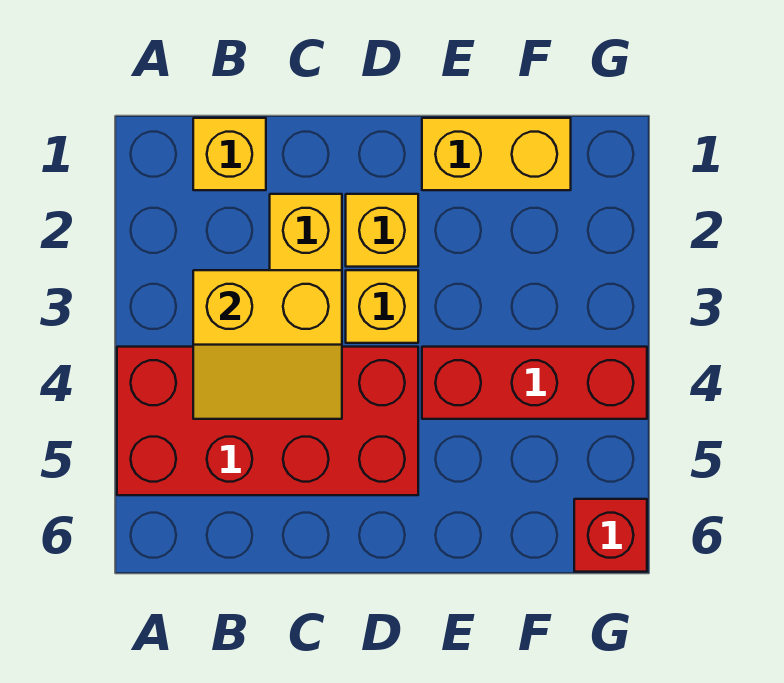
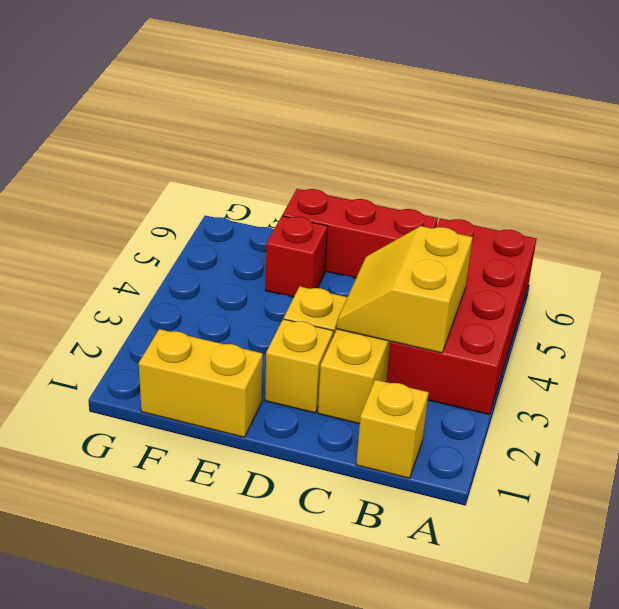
red 2x4 brick [117,347,418,495] -> red 2x4 brick turned to [386,219,536,415]
yellow 2x2 slope [193,270,342,419] -> yellow 2x2 slope turned to [337,226,473,353]
red 1x3 brick [422,347,647,419] -> red 1x3 brick moved to [282,189,438,278]
red 1x1 brick [574,499,647,572] -> red 1x1 brick moved to [266,216,327,297]

